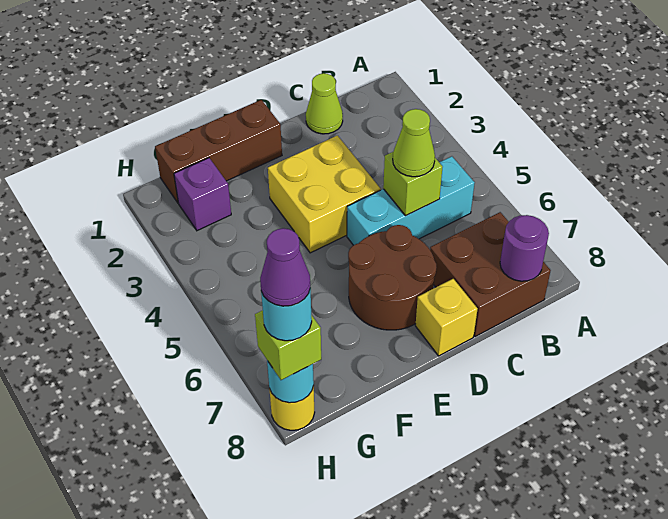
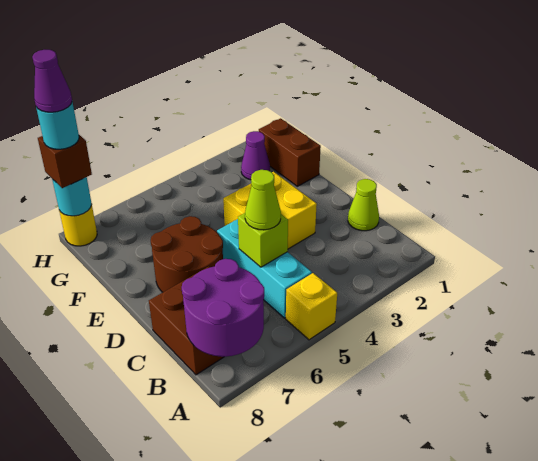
purple 1x1 round brick [500,215,549,281] -> purple 2x2 round brick [182,259,264,357]
yellow 1x1 brick [415,279,477,356] -> yellow 1x1 brick moved to [286,273,337,340]
brown 1x3 brick [155,100,282,203] -> brown 1x2 brick [259,118,321,186]
purple 1x1 brick [174,158,231,231] -> purple 1x1 cone [241,131,270,180]
lime 1x1 brick [255,310,321,380] -> brown 1x1 brick [38,135,92,188]

